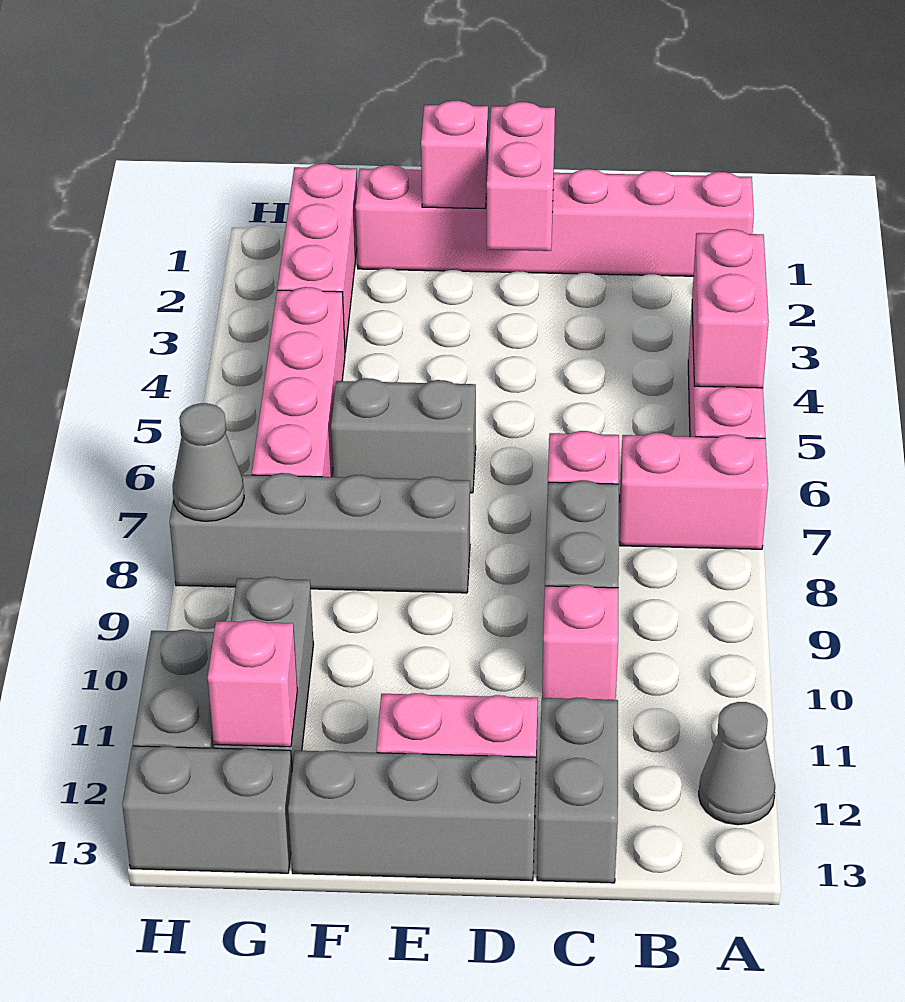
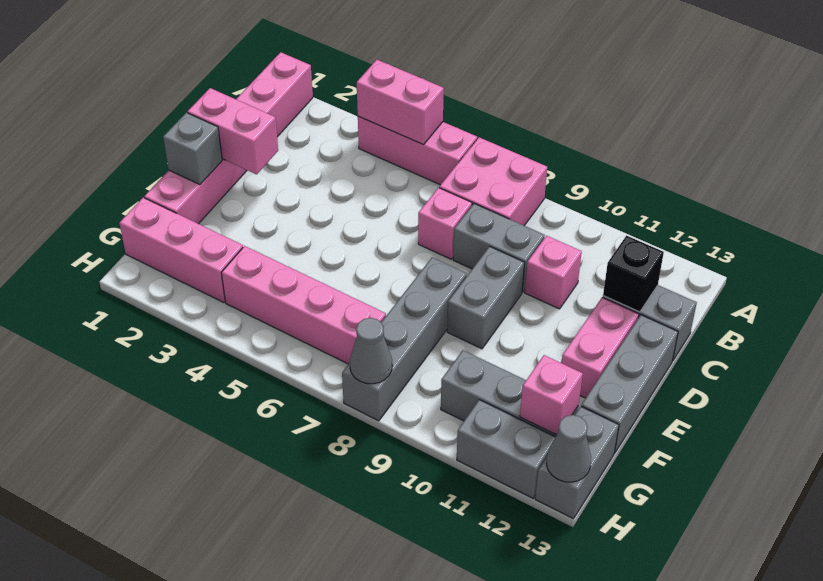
pink 1x2 brick [620,433,768,549] -> pink 2x2 brick [439,137,547,225]
grey 1x1 cone [699,702,775,825] -> grey 1x1 cone moved to [546,415,591,482]
none -> black 1x1 brick [603,236,664,312]
pink 1x1 brick [421,101,488,209] -> grey 1x1 brick [163,113,222,185]
grey 1x2 brick [331,378,476,493] -> grey 1x2 brick moved to [447,246,525,349]

